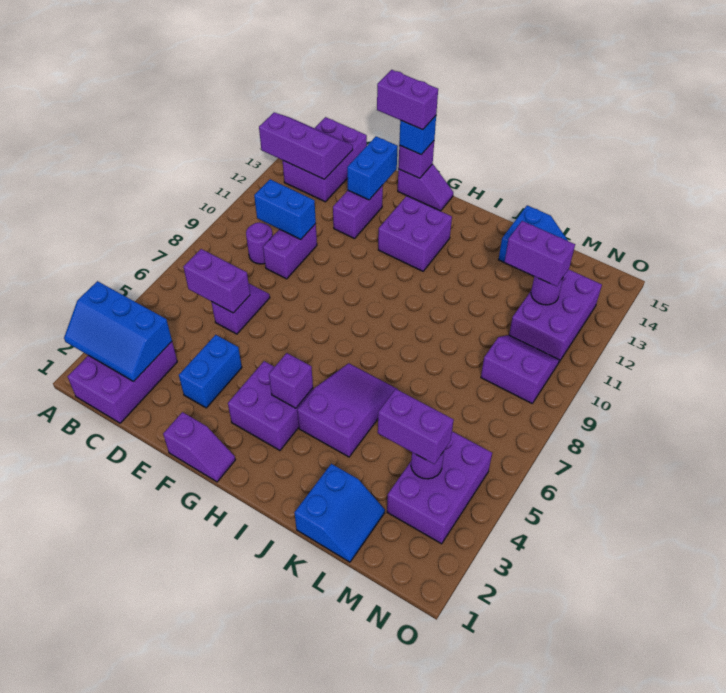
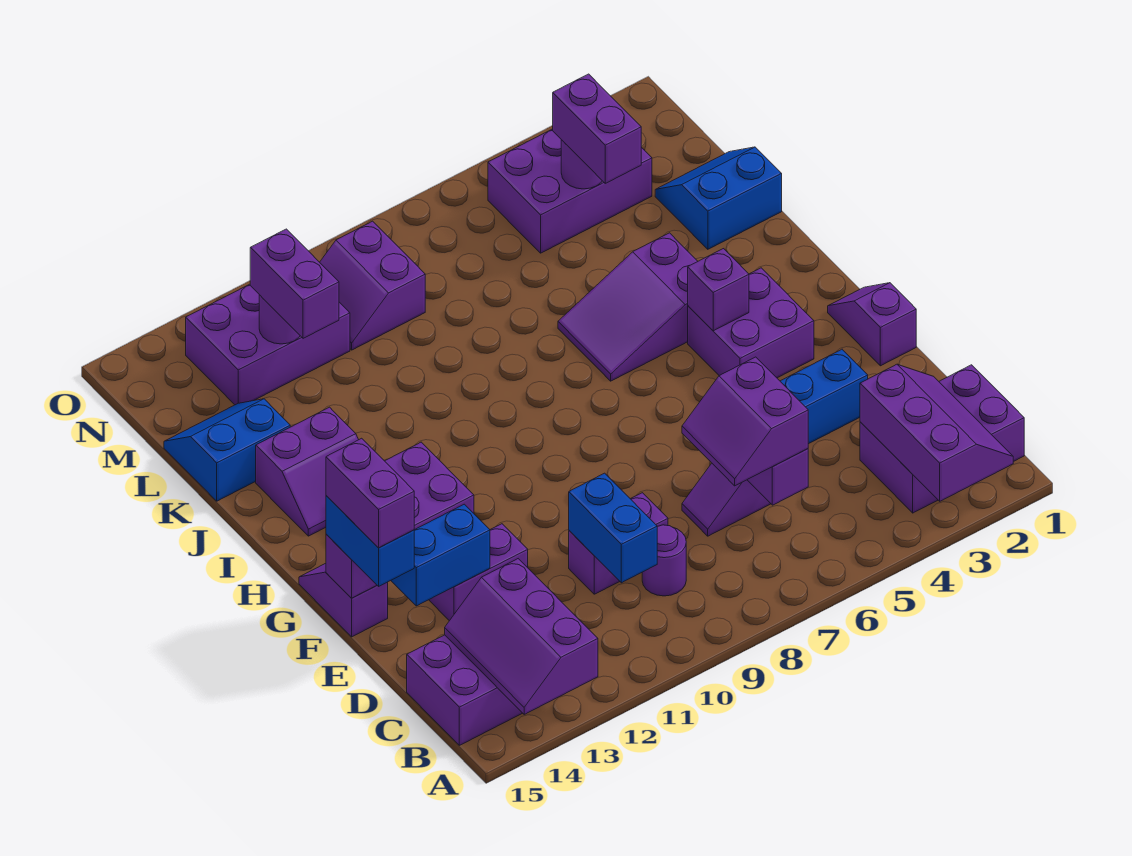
blue 2x3 slope [64,281,172,382] -> purple 2x3 slope [860,364,1013,501]
none -> purple 2x2 slope [682,357,808,486]
blue 1x1 brick [399,116,436,155] -> blue 1x2 brick [326,496,414,586]
none -> purple 2x2 slope [256,407,359,536]

